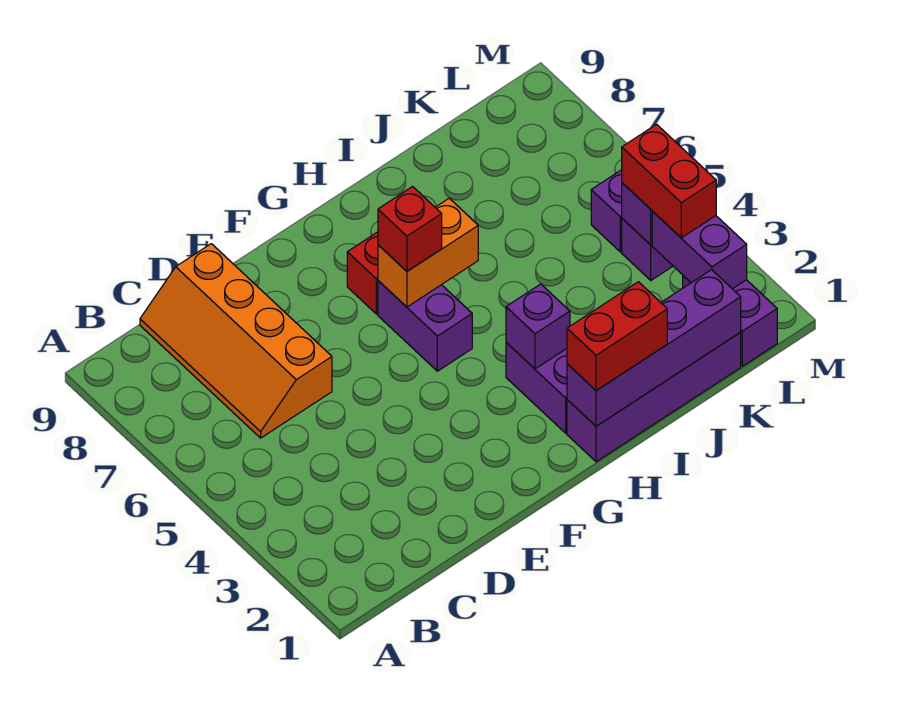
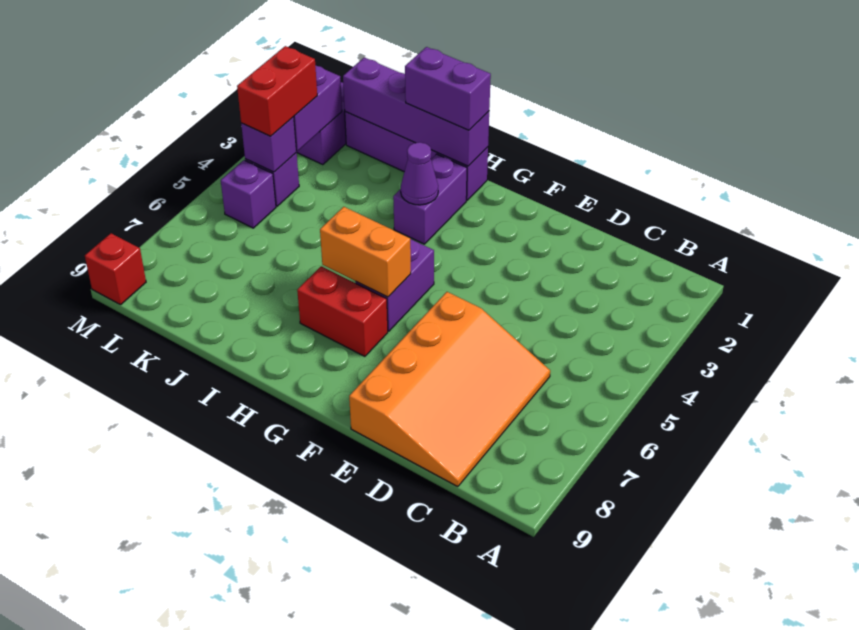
orange 2x4 slope [140,244,332,438] -> orange 3x4 slope [349,292,550,487]
red 1x1 brick [378,187,442,271] -> red 1x1 brick moved to [85,233,146,305]
red 1x2 brick [567,282,667,391] -> purple 1x2 brick [405,47,491,130]
purple 1x1 brick [506,284,570,369] -> purple 1x1 cone [401,142,438,205]

